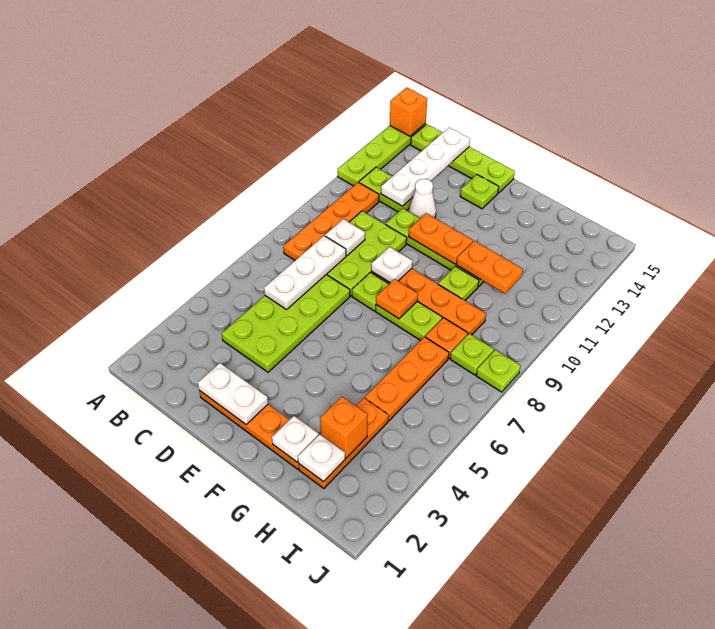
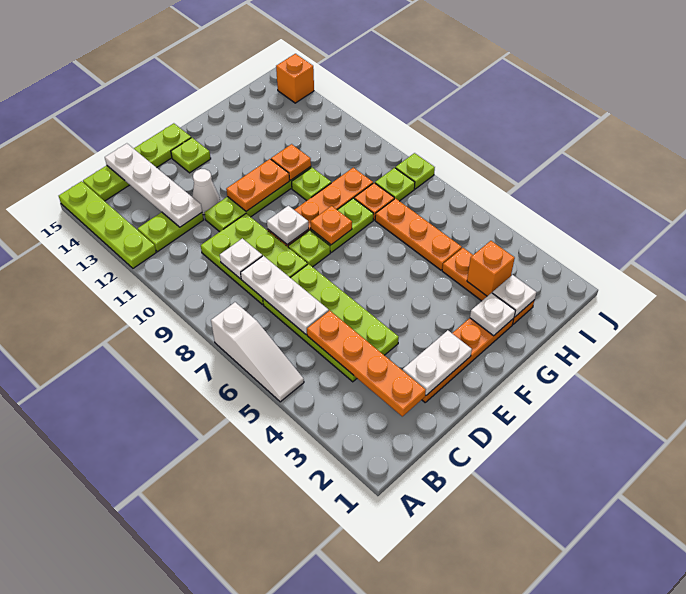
none -> white 1x3 slope [211,302,304,402]
orange 1x1 brick [390,87,427,136] -> orange 1x1 brick moved to [276,54,314,103]
orange 1x4 plate [283,182,379,260] -> orange 1x4 plate moved to [307,310,426,416]
orange 1x2 plate [456,241,523,294] -> orange 1x1 plate [271,144,311,180]

